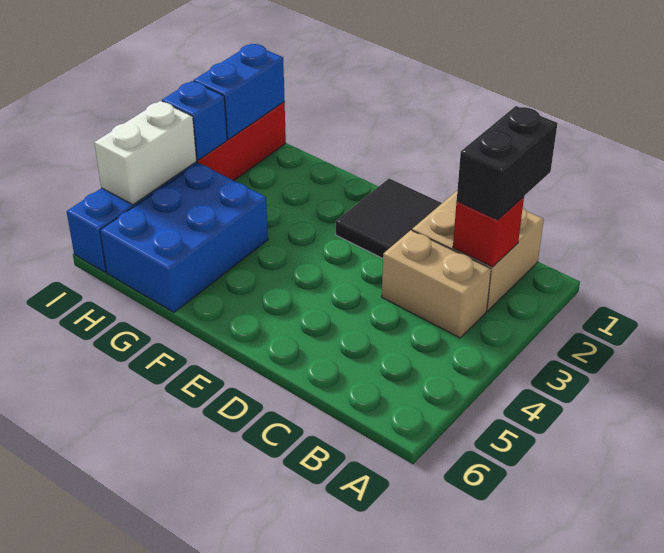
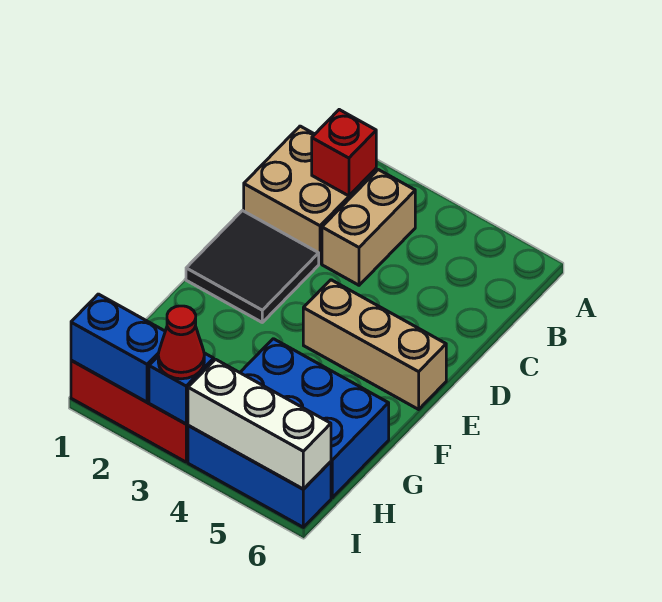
black 1x2 brick [457,106,558,220] -> none
none -> tan 1x3 brick [303,280,446,409]
none -> red 1x1 cone [158,306,204,379]
white 1x2 brick [94,101,197,205] -> white 1x3 brick [188,359,331,489]

